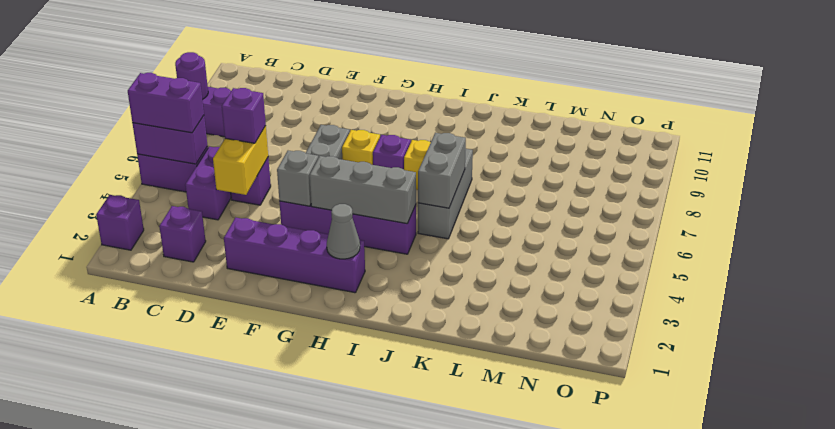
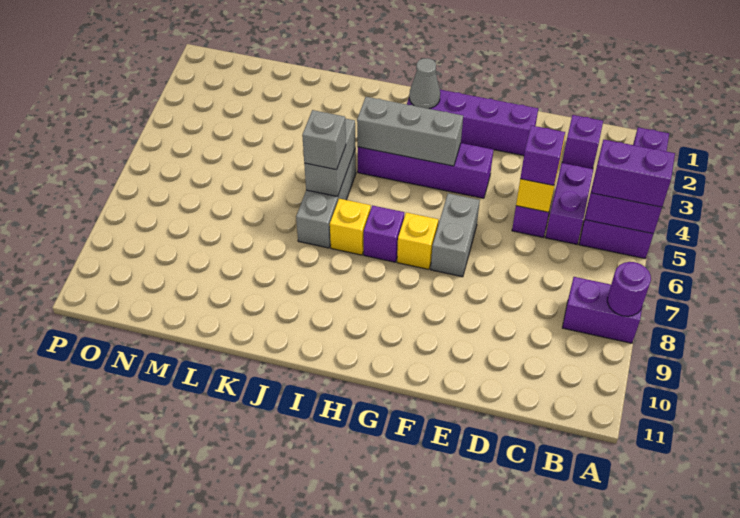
grey 1x1 brick [277,151,318,206] -> grey 1x1 brick moved to [302,110,346,170]

